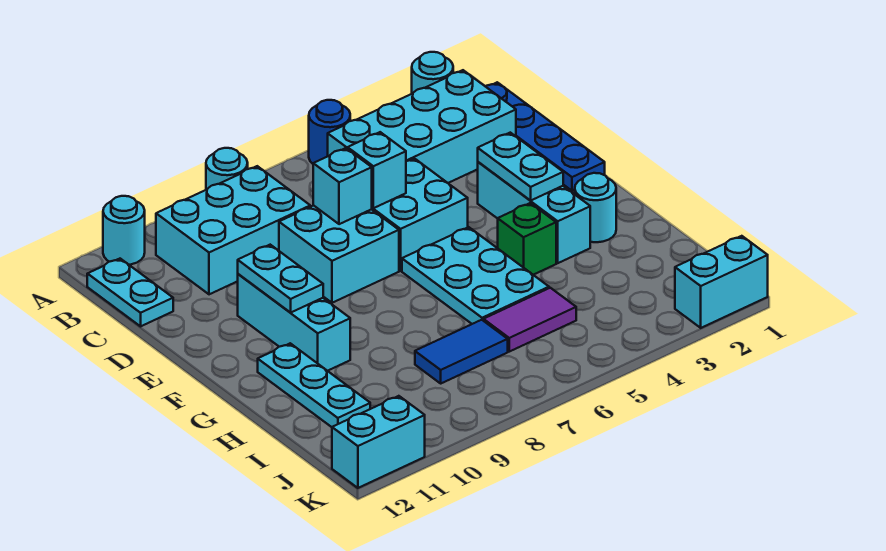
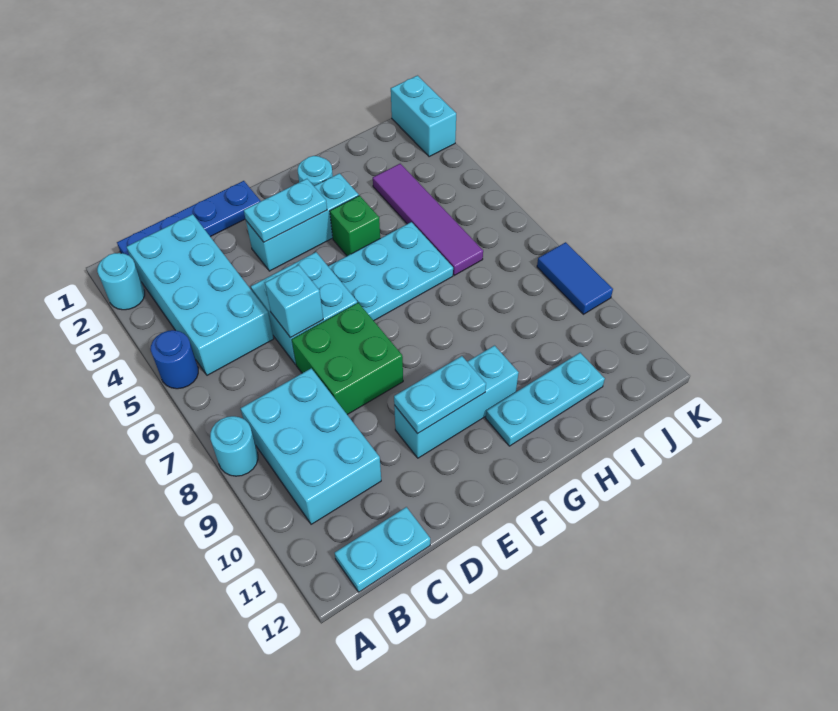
cyan 1x1 round brick [103,196,145,265] -> none
cyan 2x2 brick [279,205,399,303] -> green 2x2 brick [292,303,403,415]
cyan 1x1 brick [313,148,372,224] -> none
purple 1x2 tile [483,288,576,352] -> purple 1x4 tile [373,164,483,275]
blue 1x2 tile [415,320,508,383] -> blue 1x2 tile moved to [537,242,613,314]
cyan 1x2 brick [332,396,425,488] -> none

